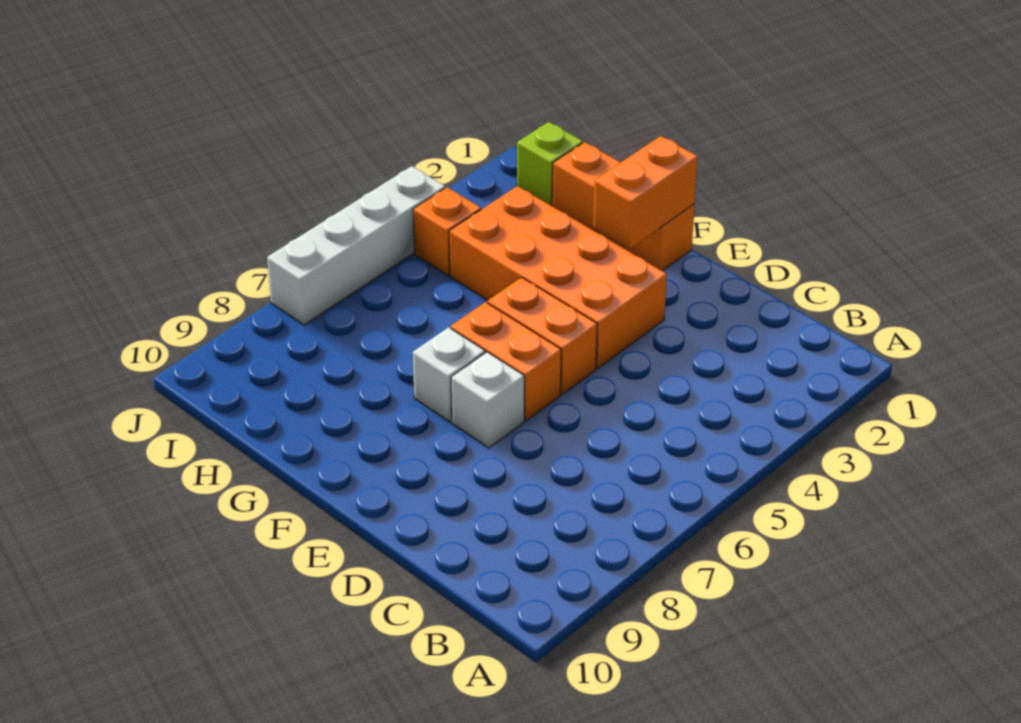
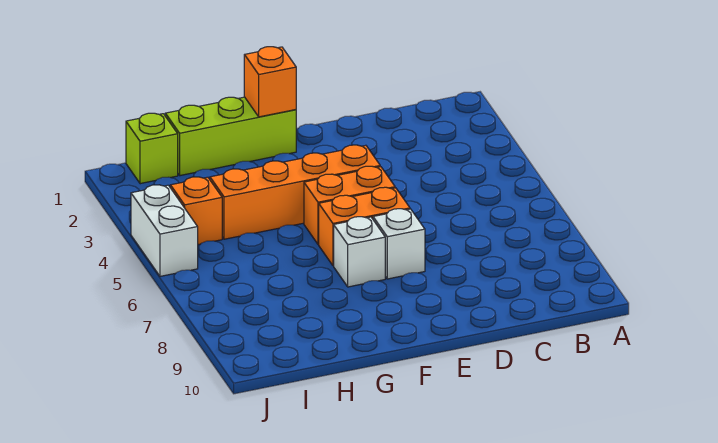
orange 2x4 brick [449,186,667,369] -> orange 1x4 brick [210,145,380,239]
orange 1x3 brick [552,142,695,271] -> lime 1x3 brick [165,97,296,176]
orange 1x2 brick [593,136,698,249] -> orange 1x1 brick [244,47,296,117]
white 1x4 brick [267,166,445,325] -> white 1x2 brick [131,185,198,276]

